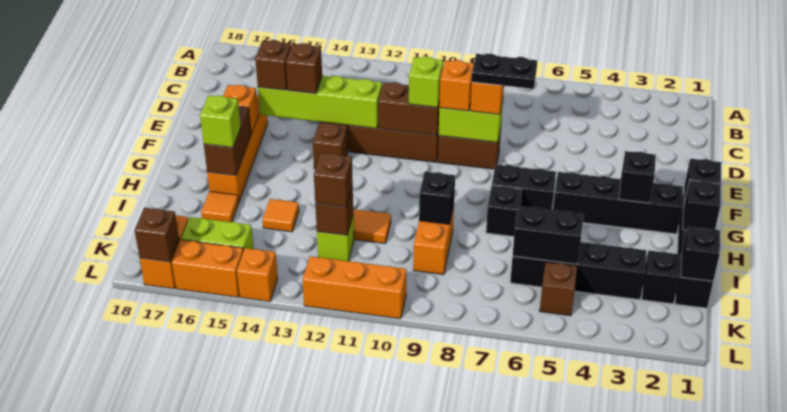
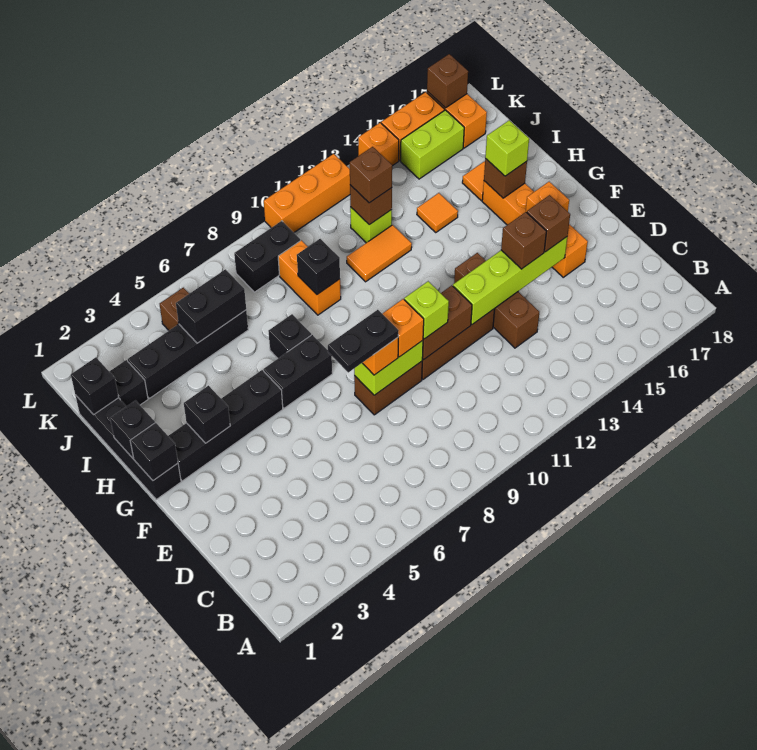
brown 1x2 brick [204,107,251,175] -> brown 1x1 brick [484,158,527,198]
none -> black 1x2 brick [234,221,300,292]

